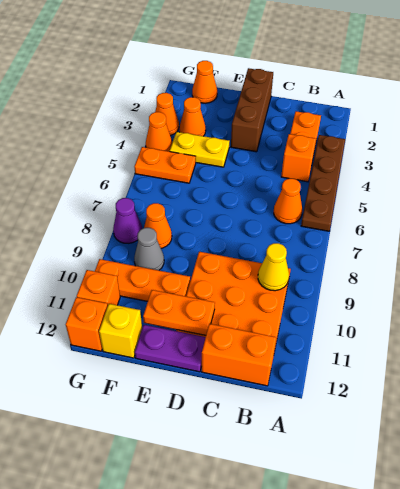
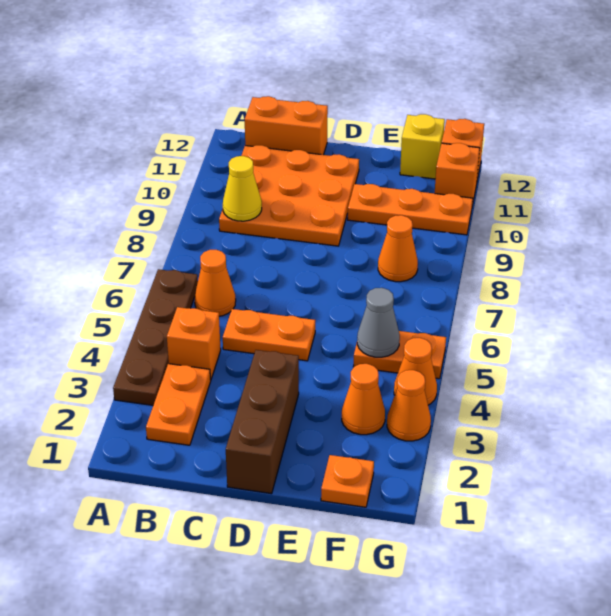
orange 1x2 plate [143,290,215,335] -> orange 1x2 plate moved to [223,309,315,361]
purple 1x2 plate [135,325,206,372] -> none
yellow 1x2 plate [170,132,229,167] -> none
orange 1x1 cone [192,61,217,103] -> orange 1x1 plate [321,455,374,507]
grey 1x1 cone [134,228,164,270] -> grey 1x1 cone moved to [357,288,400,357]
purple 1x1 cone [113,198,142,243] -> none

